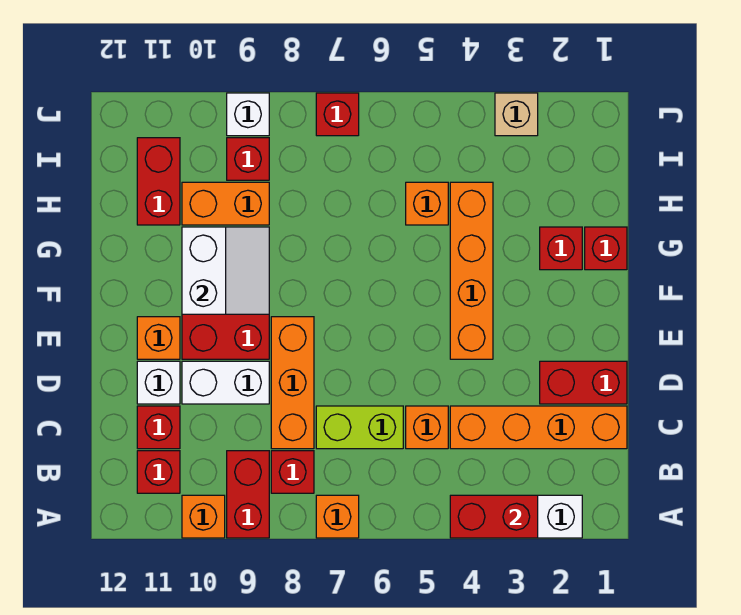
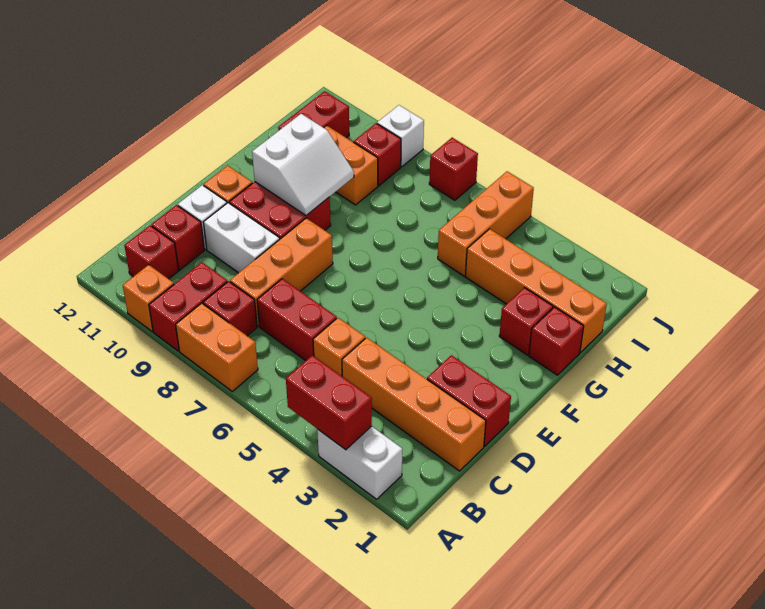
orange 1x1 brick [316,495,359,538] -> orange 1x2 brick [176,303,258,391]
lime 1x2 brick [316,406,403,449] -> red 1x2 brick [257,279,337,361]
orange 1x4 brick [450,182,493,359] -> orange 1x4 brick turned to [466,229,607,352]
orange 1x1 brick [406,182,448,225] -> orange 1x3 brick [438,171,534,276]
tan 1x1 brick [495,93,538,136] -> none

